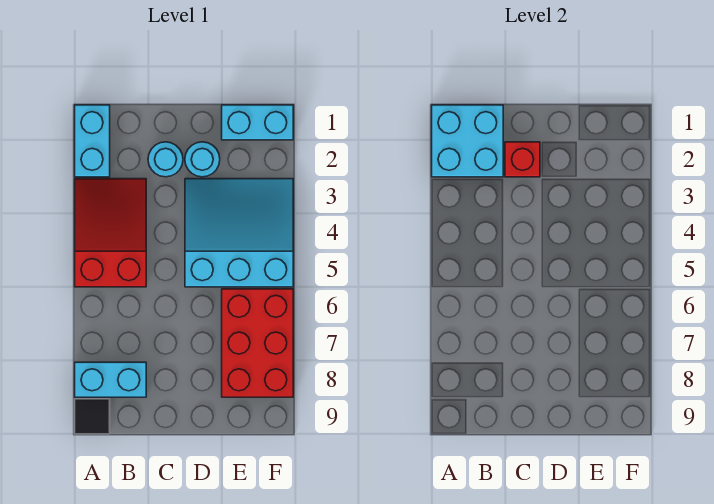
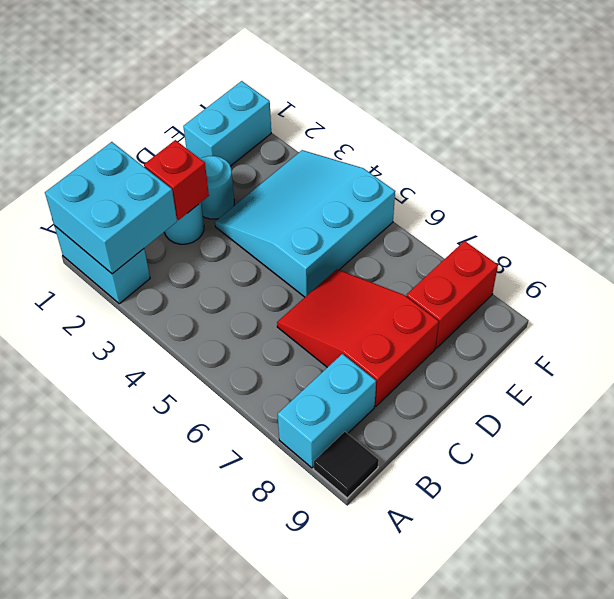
red 2x3 slope [75,179,146,287] -> red 2x3 slope moved to [277,269,439,406]
red 2x3 brick [222,289,293,397] -> red 1x2 brick [406,241,498,348]

